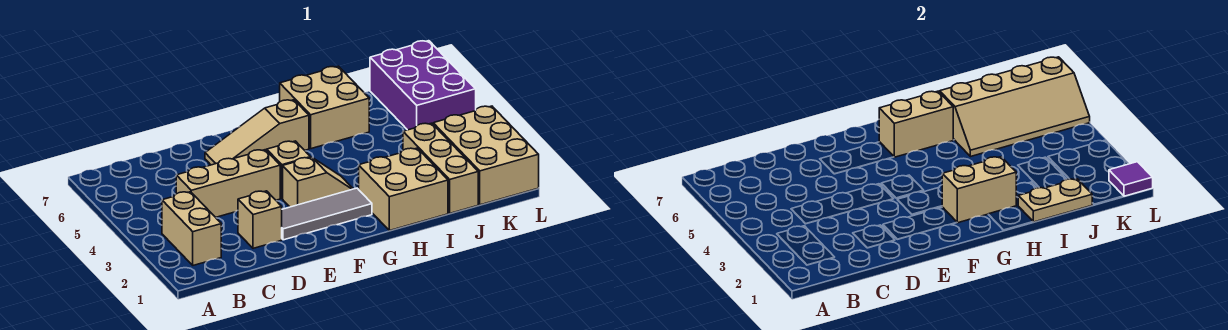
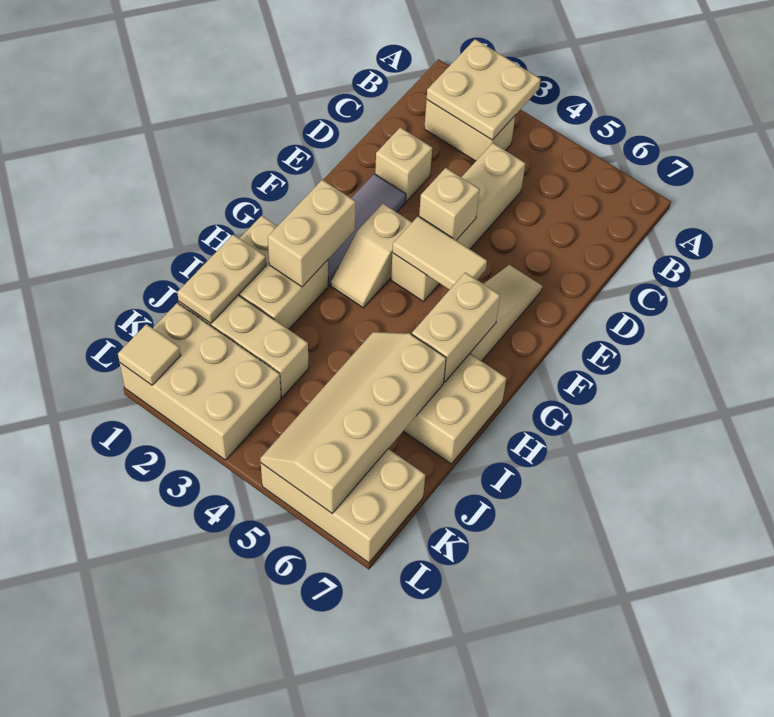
none -> tan 2x2 plate [427,39,541,140]
none -> tan 1x1 brick [419,168,480,240]
none -> tan 1x2 tile [392,216,487,290]
purple 2x3 brick [370,41,476,130] -> tan 2x3 brick [261,449,425,563]
purple 1x1 tile [1109,162,1153,196] -> tan 1x1 tile [118,324,181,385]

